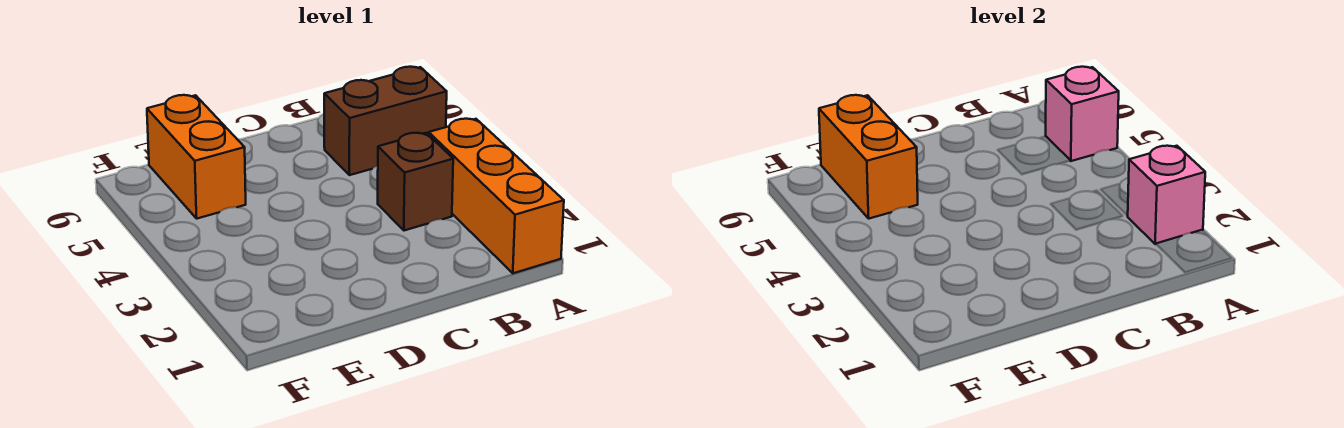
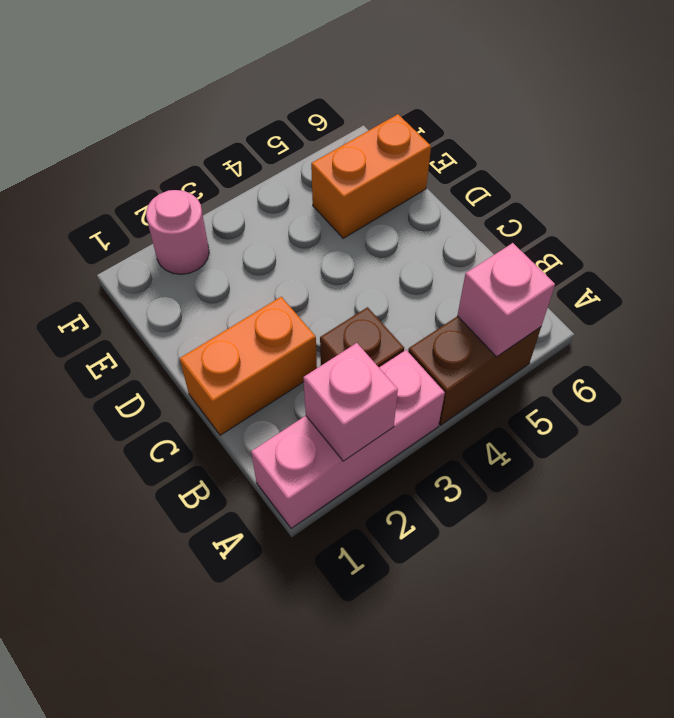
orange 1x3 brick [429,119,564,273] -> pink 1x3 brick [251,350,445,529]
brown 1x2 brick [324,67,447,175] -> brown 1x2 brick turned to [408,316,541,425]
orange 1x2 brick [819,95,918,219] -> orange 1x2 brick moved to [180,297,317,435]
none -> pink 1x1 round brick [146,190,209,274]

